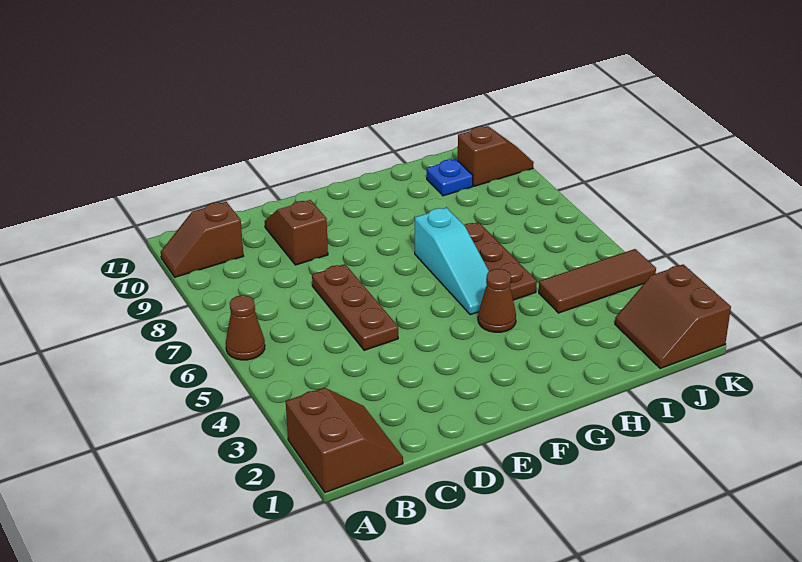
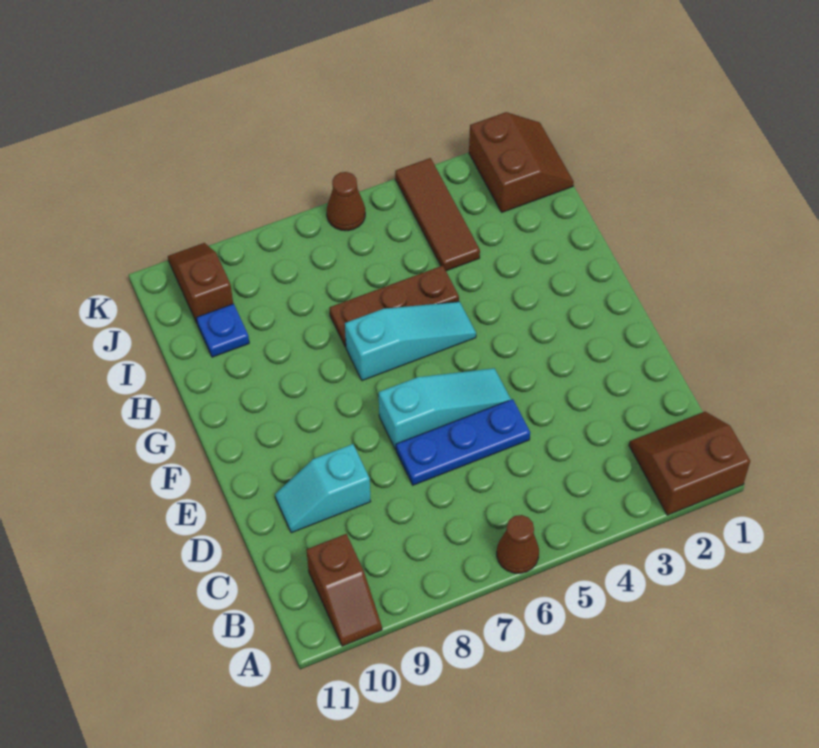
brown 1x3 plate [312,264,398,350] -> blue 1x3 plate [396,399,530,485]
brown 1x2 slope [265,200,328,265] -> cyan 1x2 slope [275,444,371,533]
none -> cyan 1x3 slope [379,368,511,450]
brown 1x1 cone [478,269,516,332] -> brown 1x1 cone moved to [327,172,365,231]
brown 2x2 slope [615,264,731,369] -> brown 2x2 slope turned to [469,112,574,212]

